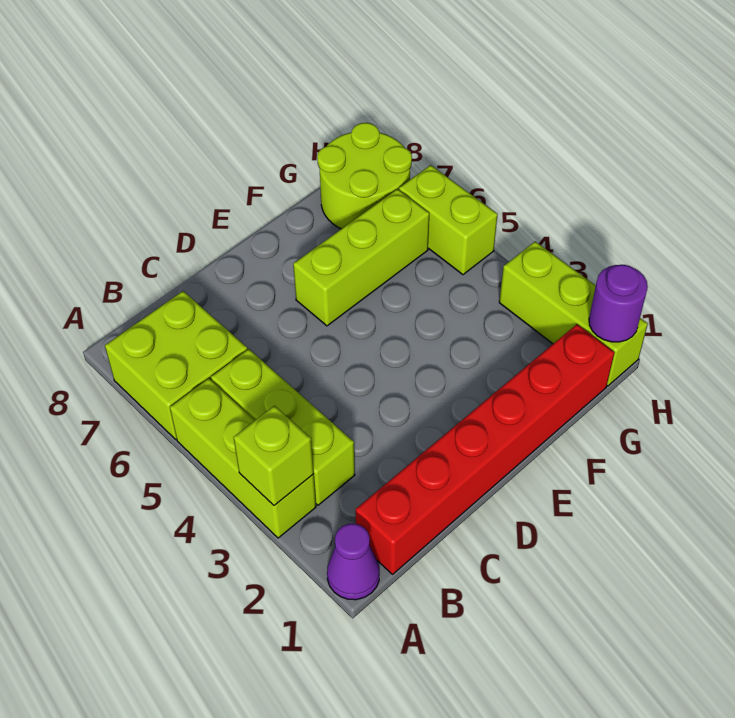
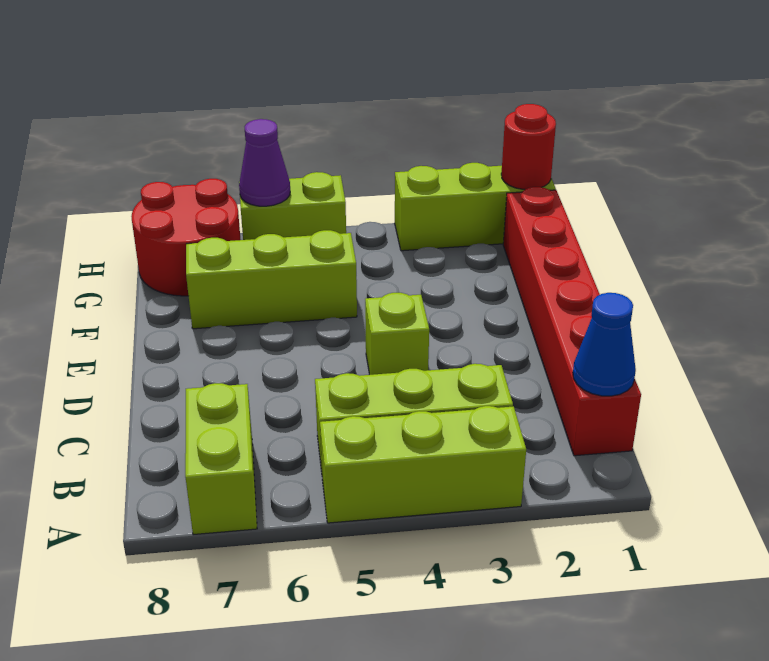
purple 1x1 cone [327,524,379,600] -> purple 1x1 cone moved to [239,119,290,206]
lime 1x1 brick [234,406,314,505] -> lime 1x1 brick moved to [365,293,429,375]
lime 2x2 brick [105,291,247,439] -> lime 1x2 brick [185,383,257,535]
none -> blue 1x1 cone [573,293,636,396]
lime 1x3 brick [293,189,429,326] -> lime 1x3 brick turned to [186,230,357,329]
lime 2x2 round brick [317,123,412,229] -> red 2x2 round brick [131,179,241,296]
purple 1x1 round brick [589,265,648,342] -> red 1x1 round brick [501,104,556,190]

